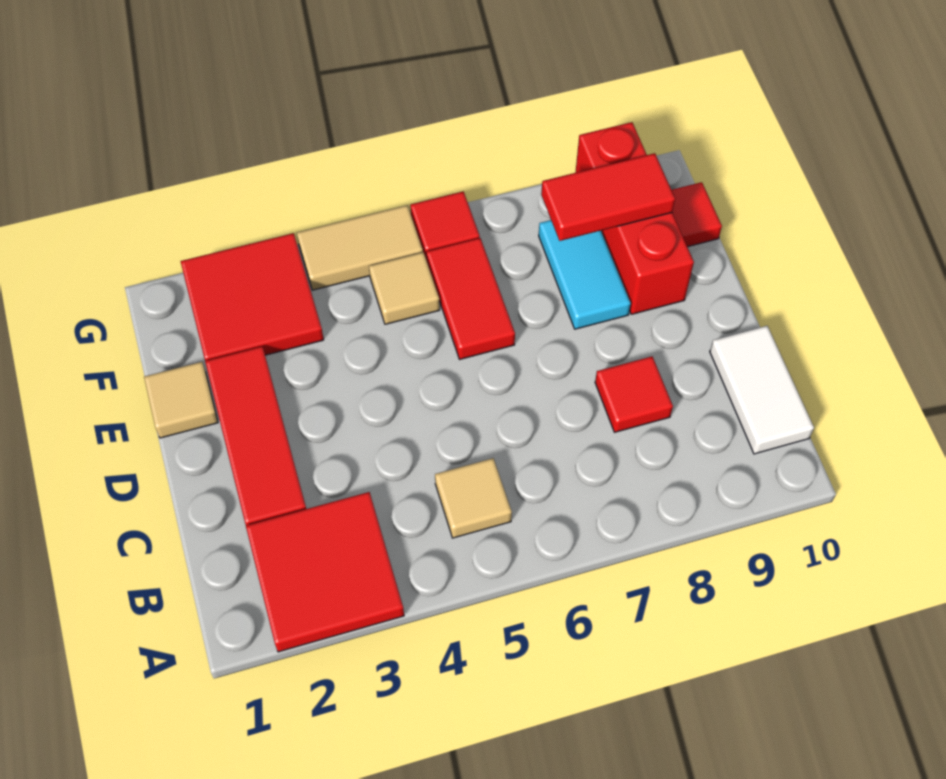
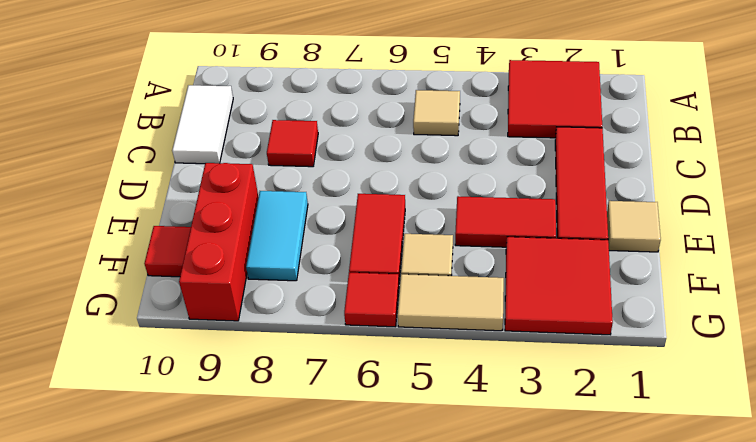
red 1x2 tile [541,153,675,241] -> red 1x2 tile moved to [455,196,556,247]

